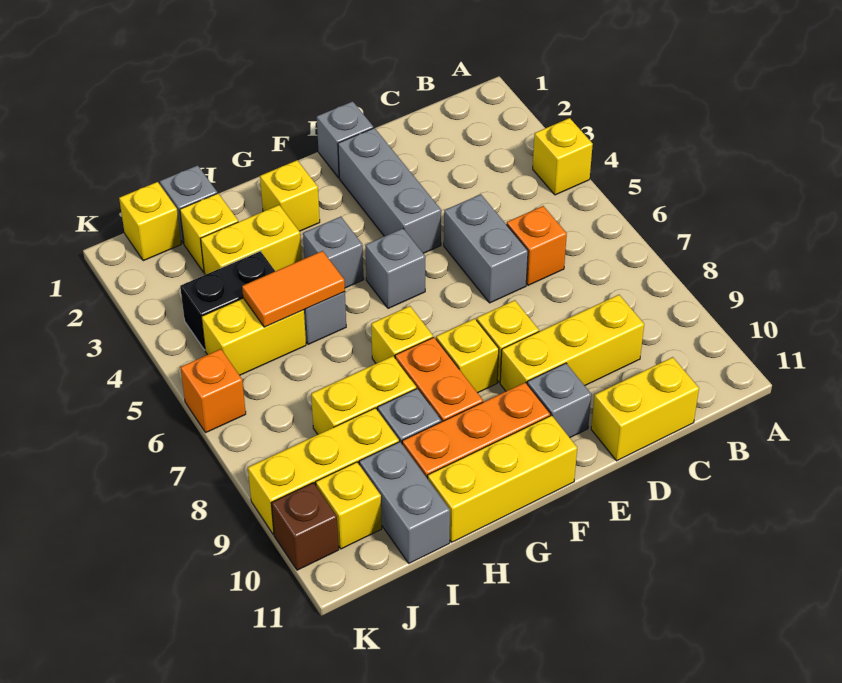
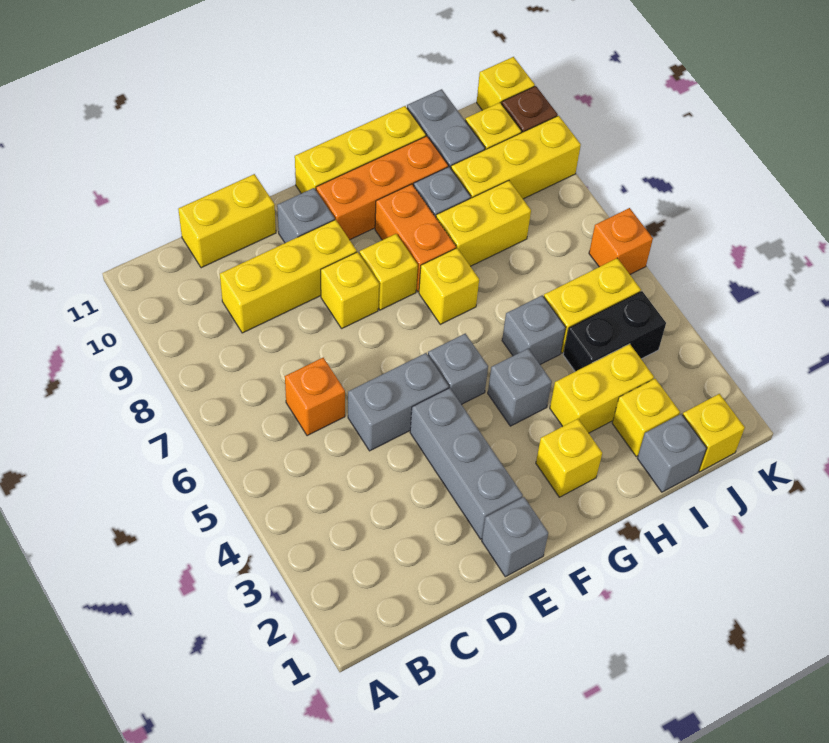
yellow 1x1 brick [533,118,593,195] -> yellow 1x1 brick moved to [477,57,535,110]
grey 1x2 brick [444,194,528,303] -> grey 1x2 brick turned to [348,353,449,451]
orange 1x2 tile [242,251,345,327] -> none

